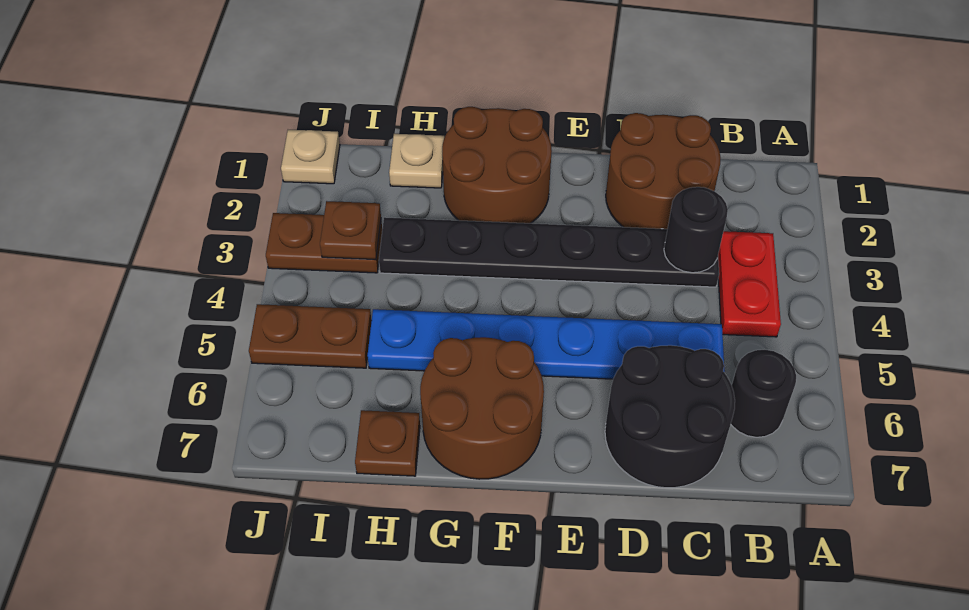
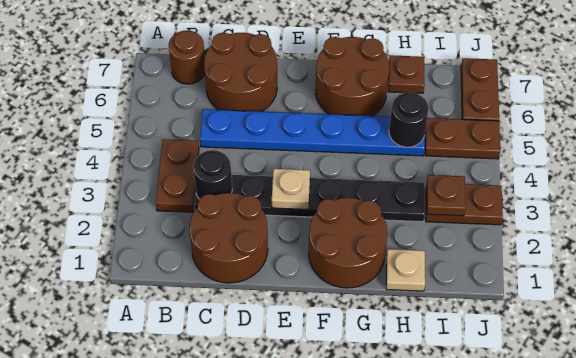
red 1x2 plate [718,231,781,337] -> brown 1x2 plate [156,139,199,212]
black 1x1 round brick [731,350,796,437] -> black 1x1 round brick moved to [389,92,429,147]
none -> brown 1x1 round brick [169,30,205,84]
black 2x2 round brick [605,345,735,488] -> brown 2x2 round brick [204,33,277,112]
tan 1x1 plate [281,130,340,184] -> tan 1x1 plate moved to [272,169,310,210]
none -> brown 1x2 plate [461,58,499,121]

